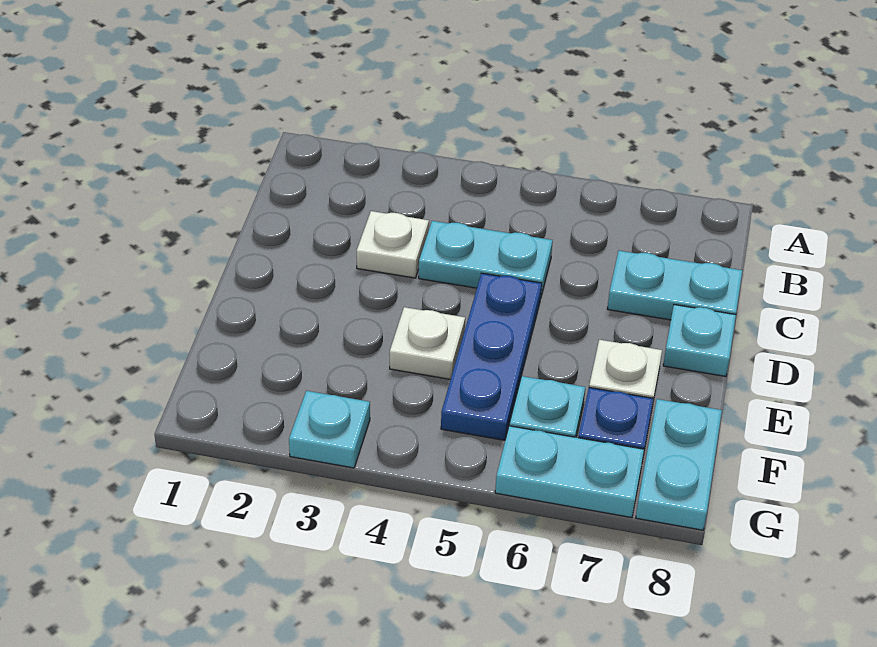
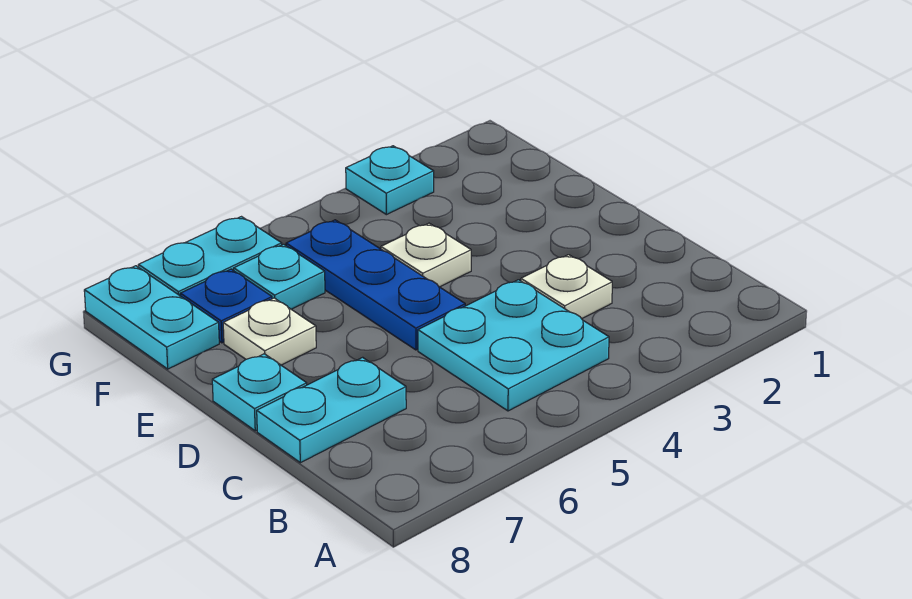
cyan 1x2 plate [419,221,553,296] -> cyan 2x2 plate [418,280,609,411]

